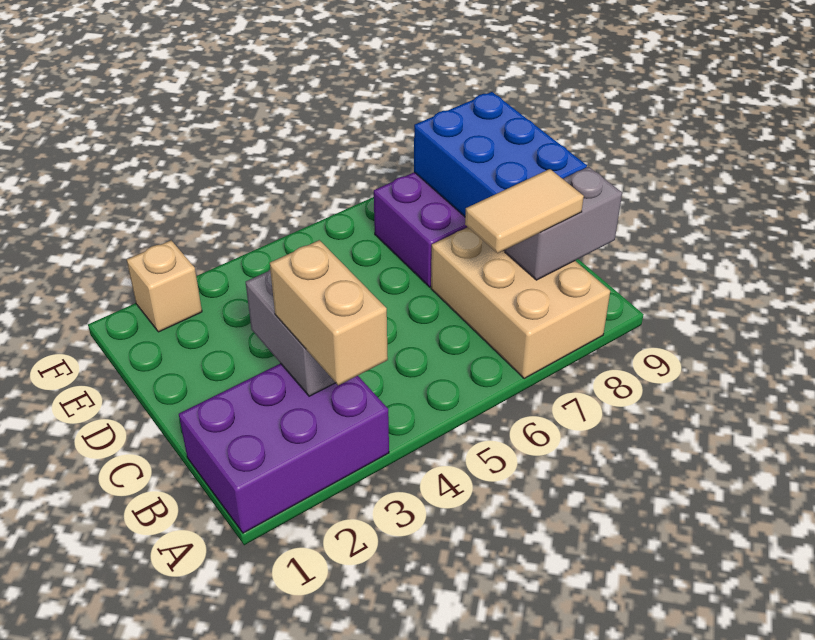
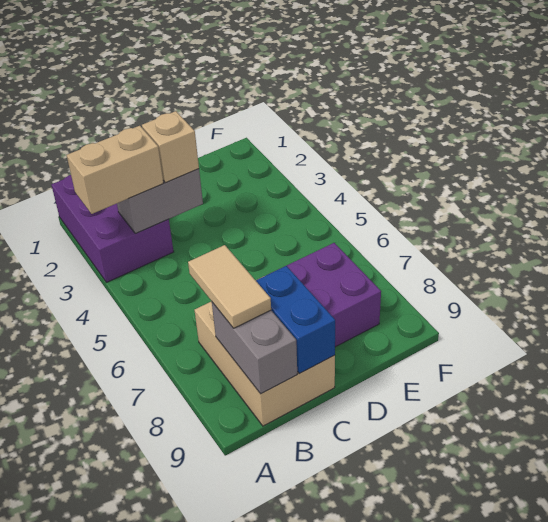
tan 2x3 brick [431,227,610,378] -> tan 2x3 brick turned to [194,301,335,426]
blue 2x3 brick [414,92,587,217] -> blue 1x2 brick [256,266,335,374]
tan 1x1 brick [127,240,202,332] -> tan 1x1 brick moved to [142,111,199,183]

